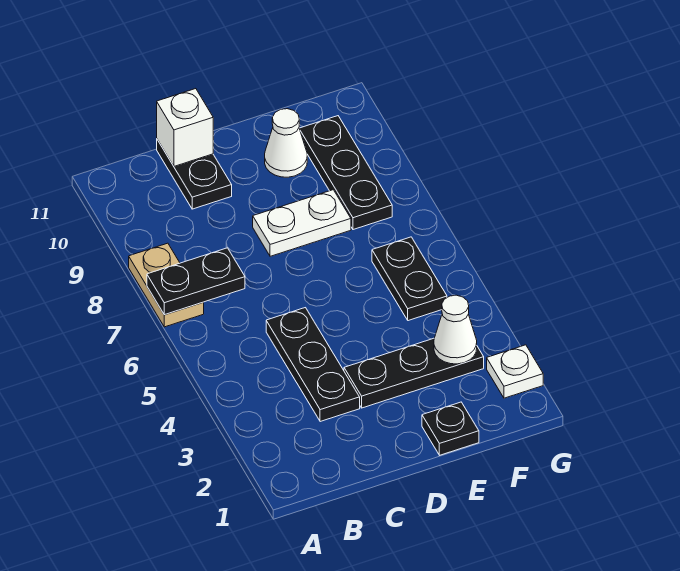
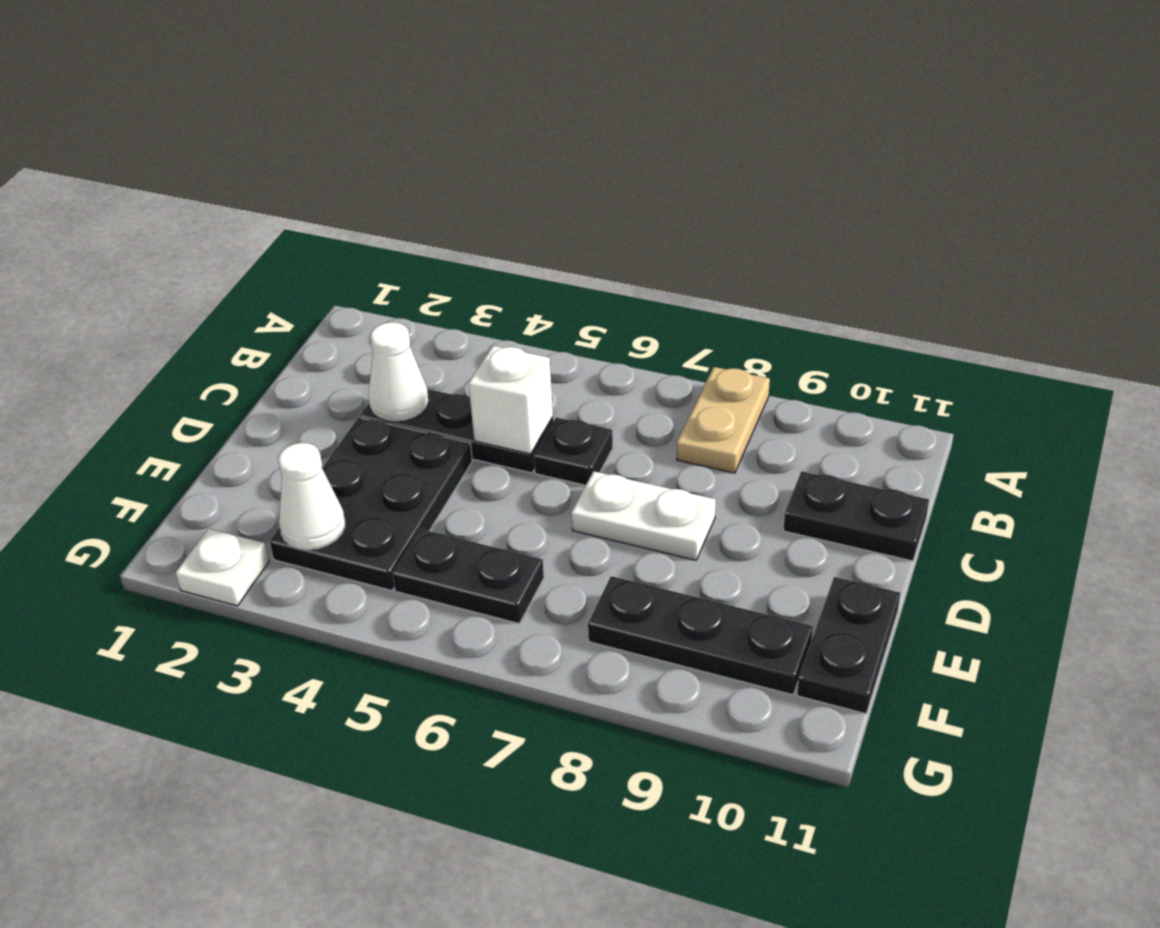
tan 1x2 plate [129,243,204,327] -> tan 1x2 plate turned to [677,367,770,473]
black 1x2 plate [147,248,245,315] -> black 1x2 plate moved to [797,577,900,714]
white 1x1 brick [157,89,213,166] -> white 1x1 brick moved to [469,346,553,454]
black 1x3 plate [344,338,484,408] -> black 2x3 plate [270,418,472,591]
white 1x2 plate [253,190,351,256] -> white 1x2 plate turned to [571,471,716,560]
black 1x1 plate [422,402,479,455] -> black 1x1 plate moved to [534,417,613,485]
white 1x1 cone [265,109,307,177] -> white 1x1 cone moved to [368,322,429,422]

